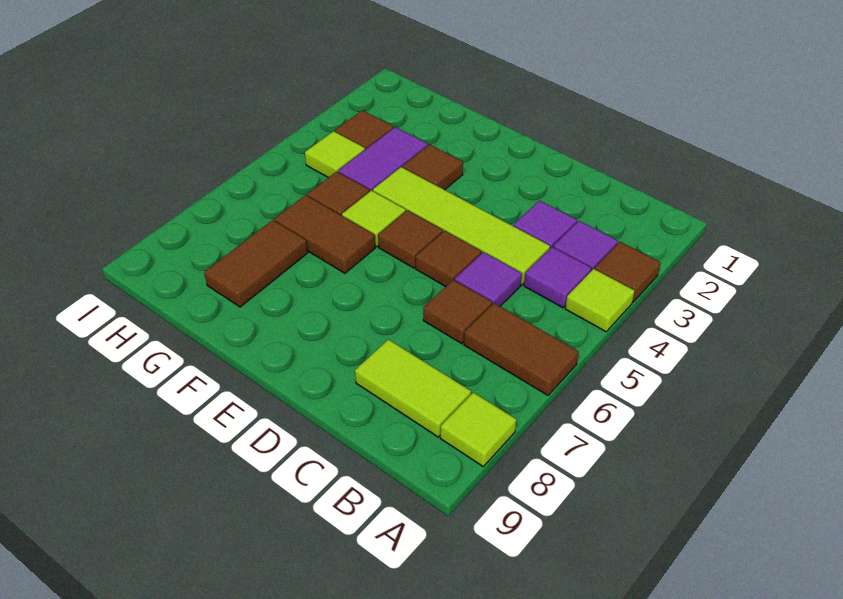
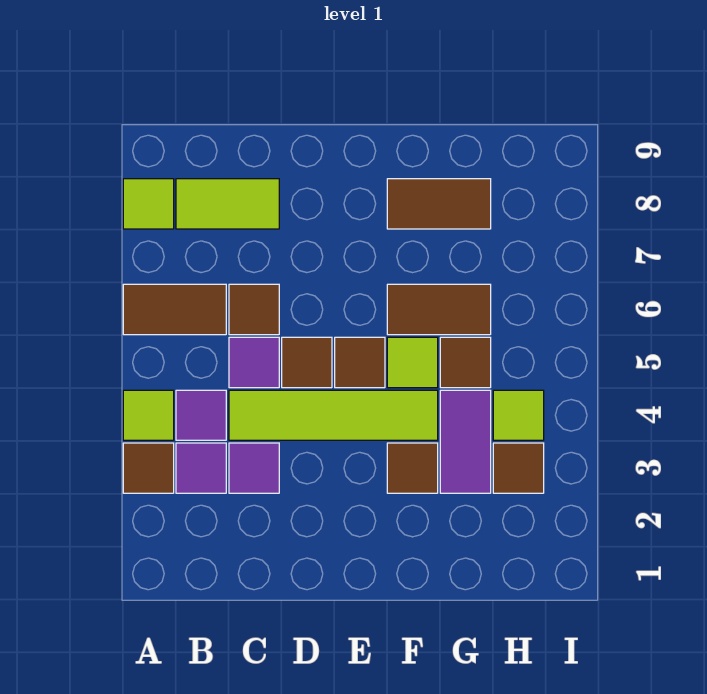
brown 1x2 tile [204,220,307,307] -> brown 1x2 tile turned to [387,179,491,229]

